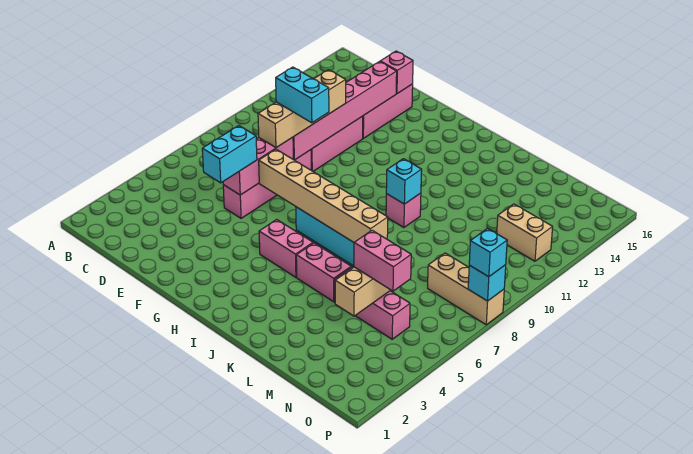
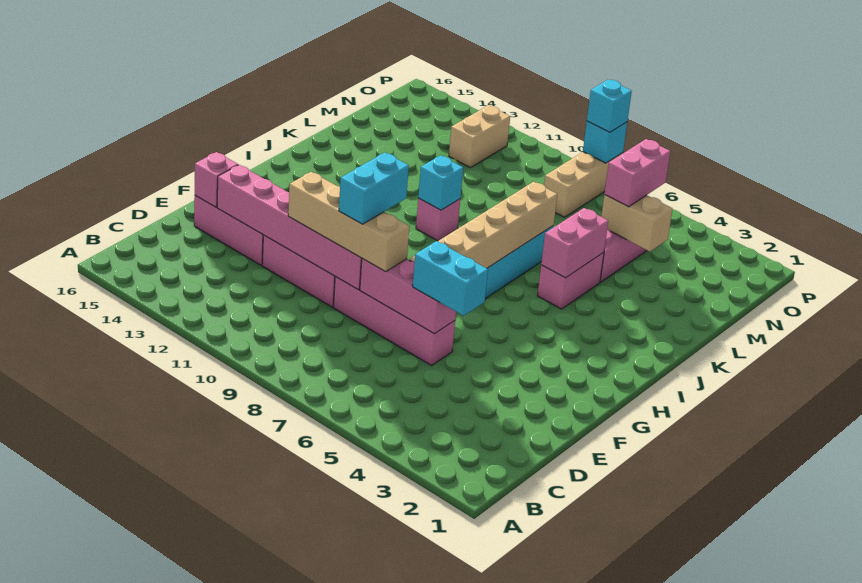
pink 1x2 brick [259,219,313,277] -> pink 1x2 brick moved to [541,208,608,278]

